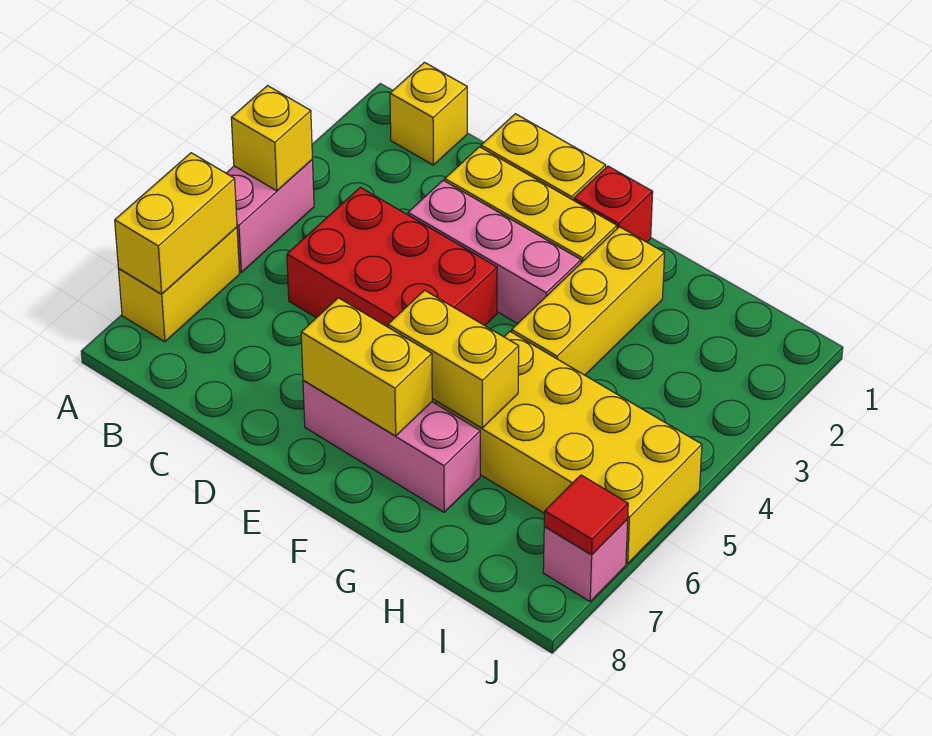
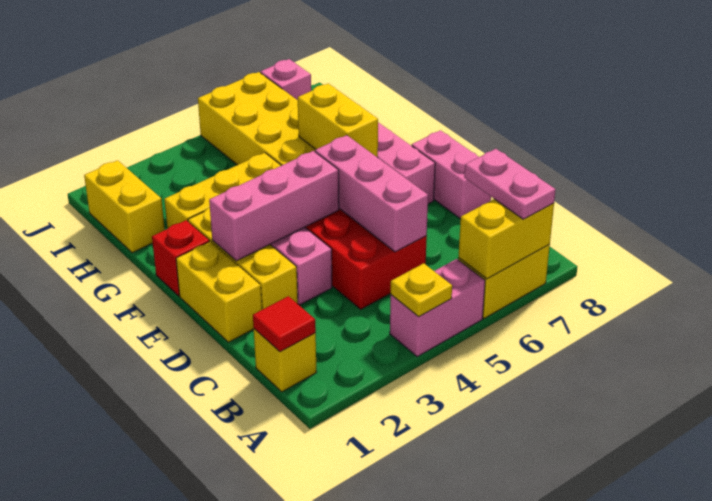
yellow 1x1 brick [231,86,312,191] -> yellow 1x1 plate [391,263,452,317]
none -> pink 1x2 plate [464,149,556,219]
none -> pink 1x3 brick [315,135,428,252]
none -> pink 1x2 brick [412,130,491,219]
none -> pink 1x3 brick [209,151,339,261]
yellow 1x2 brick [301,298,432,436] -> yellow 1x2 brick moved to [84,160,165,253]
red 1x1 tile [544,475,628,555] -> red 1x1 tile moved to [253,296,316,352]

